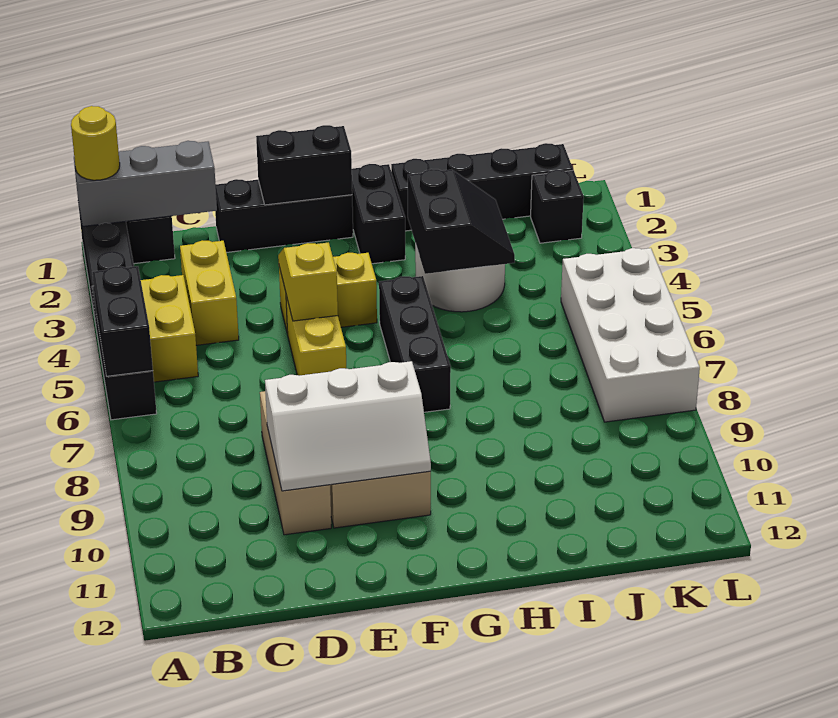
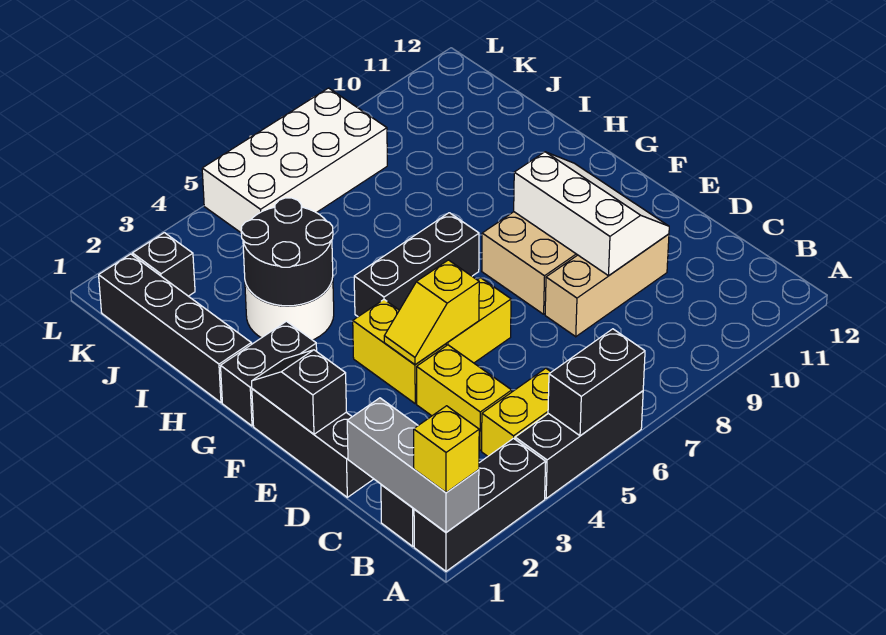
yellow 1x1 round brick [71,106,120,180] -> yellow 1x1 brick [414,406,479,493]
yellow 1x2 brick [180,240,239,345] -> yellow 1x2 brick turned to [417,345,512,450]
black 1x2 brick [256,125,352,205] -> black 1x2 slope [252,350,346,434]
black 2x2 slope [408,169,515,274] -> black 2x2 round brick [241,198,333,306]

